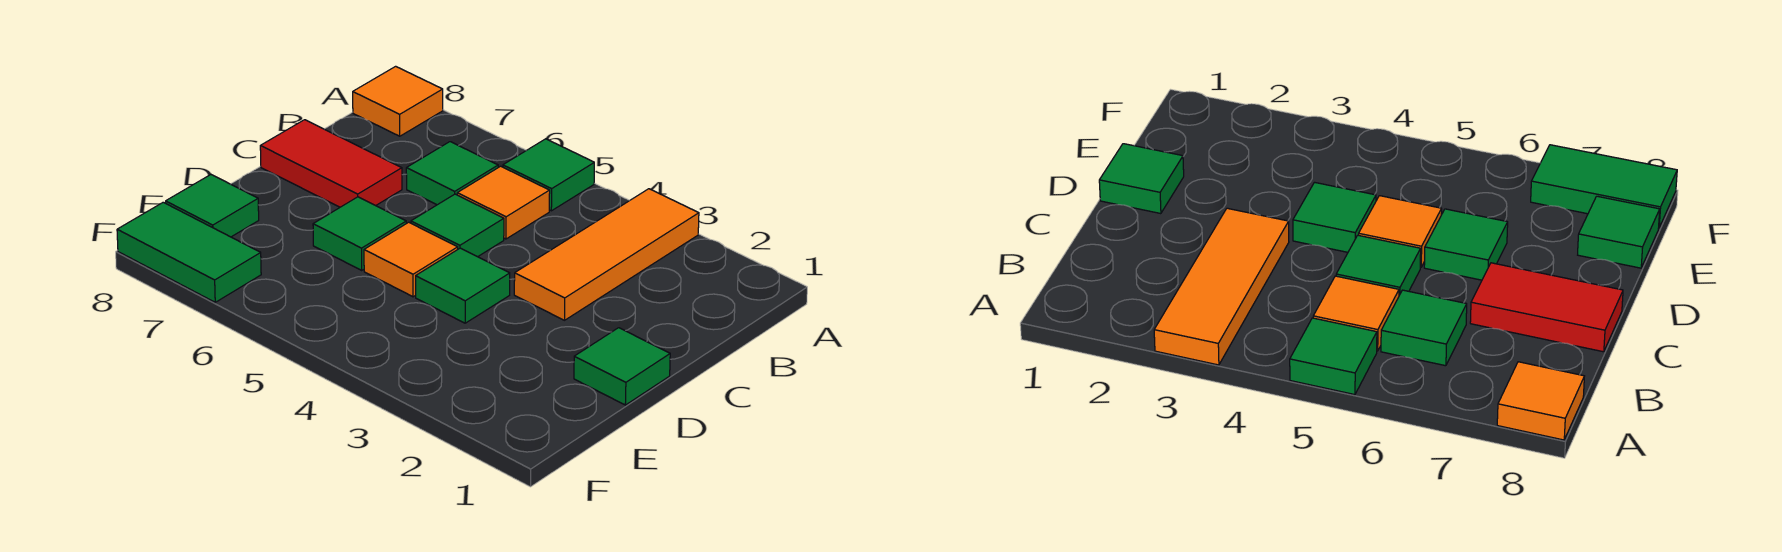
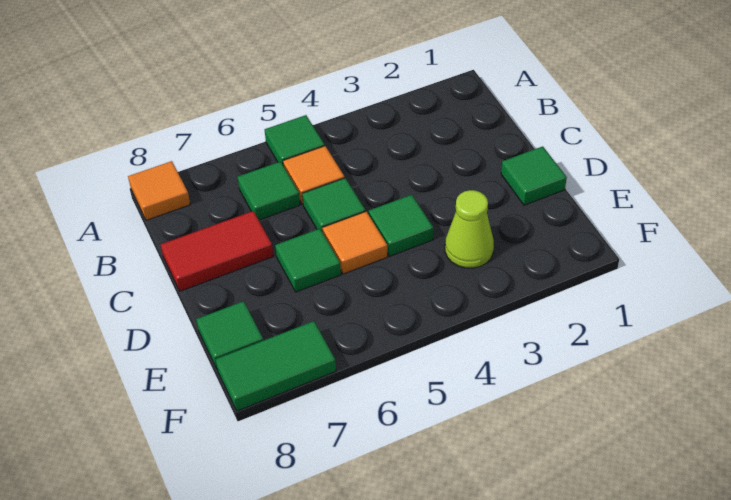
orange 1x3 tile [514,189,699,320] -> none
none -> lime 1x1 cone [445,190,494,268]

